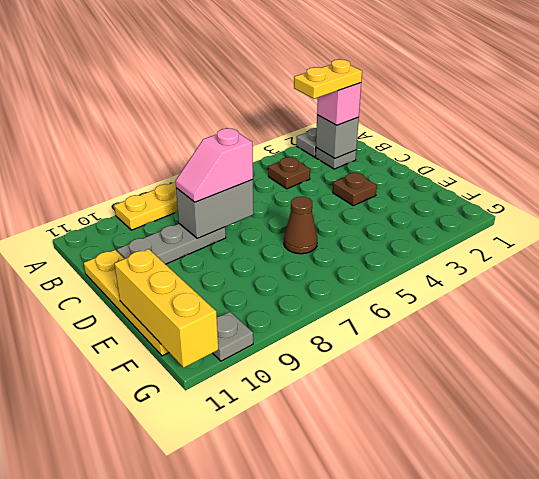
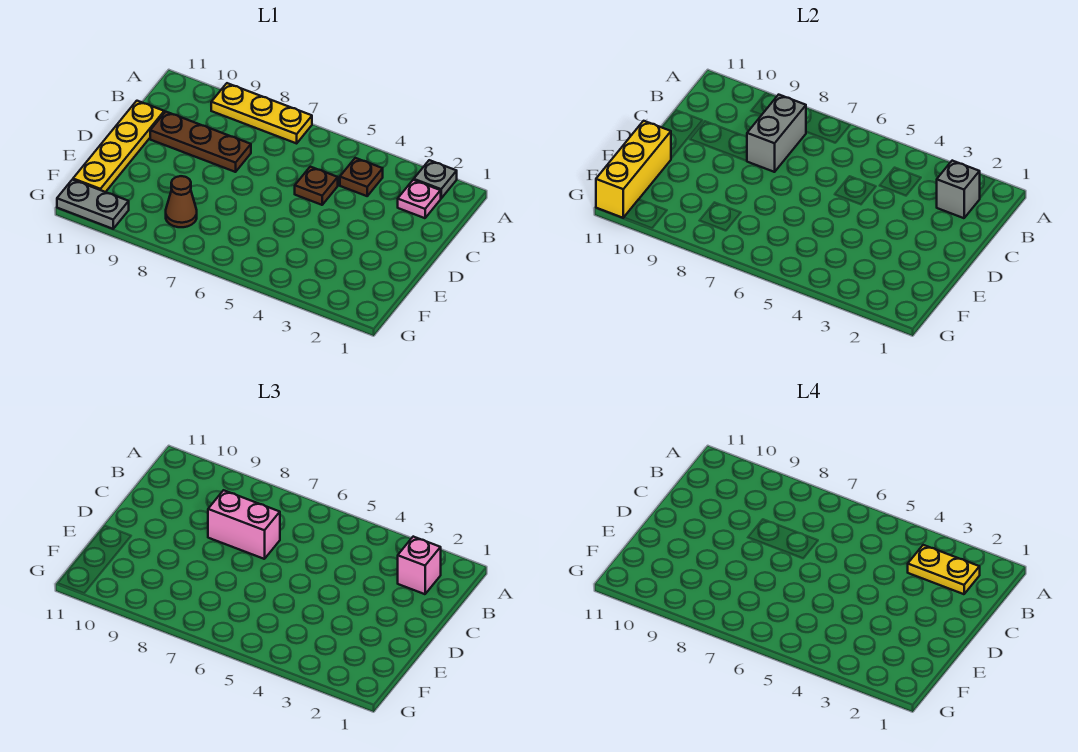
grey 1x1 plate [315,148,356,169] -> pink 1x1 plate [398,180,441,218]
grey 1x2 brick [176,180,254,239] -> grey 1x2 brick turned to [747,95,806,172]
pink 1x2 slope [175,128,253,202] -> pink 1x2 brick [208,490,280,559]
grey 1x3 plate [117,224,226,264] -> brown 1x3 plate [150,112,251,172]
brown 1x1 plate [333,173,377,206] -> brown 1x1 plate moved to [295,167,338,205]
brown 1x1 cone [284,197,317,254] -> brown 1x1 cone moved to [166,176,197,227]
grey 1x1 plate [213,312,253,361] -> grey 1x2 plate [57,180,129,229]

